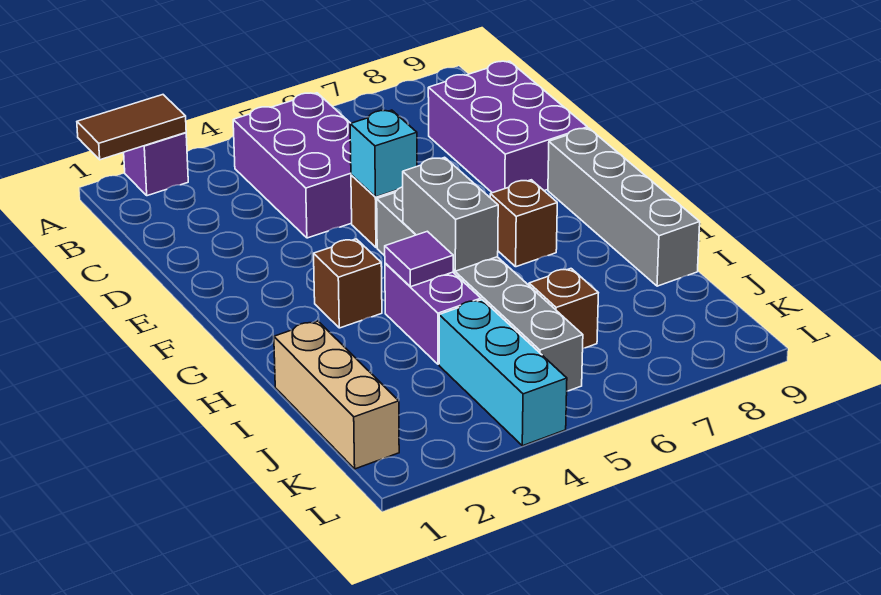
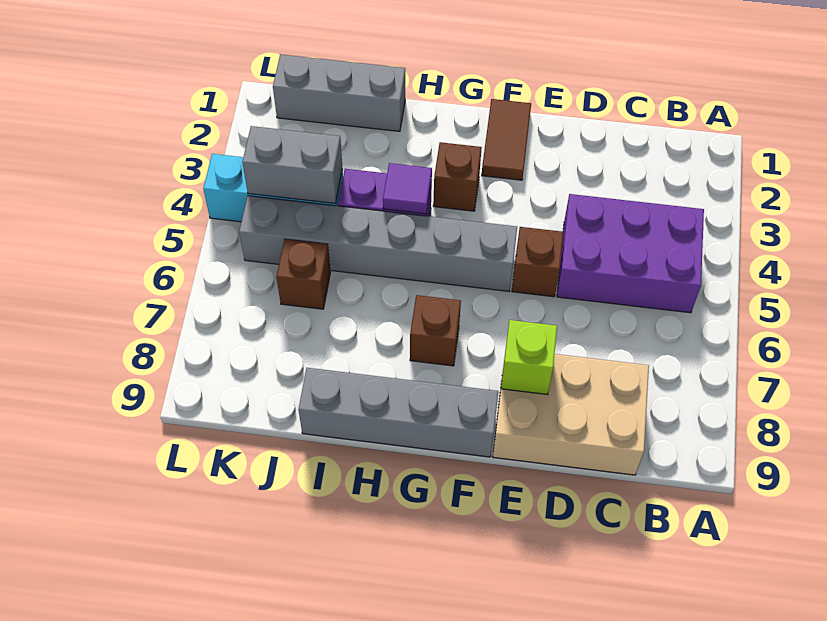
brown 1x2 tile [77,95,186,160] -> brown 1x2 tile moved to [482,99,531,180]
purple 1x1 brick [124,133,188,196] -> none
purple 2x3 brick [428,61,587,193] -> tan 2x3 brick [493,354,649,475]
cyan 1x1 brick [350,110,417,197] -> none
none -> lime 1x1 brick [501,320,557,395]
grey 1x2 brick [403,157,498,271] -> grey 1x2 brick moved to [242,126,342,203]
tan 1x3 brick [274,321,399,469] -> grey 1x3 brick [273,54,405,131]

